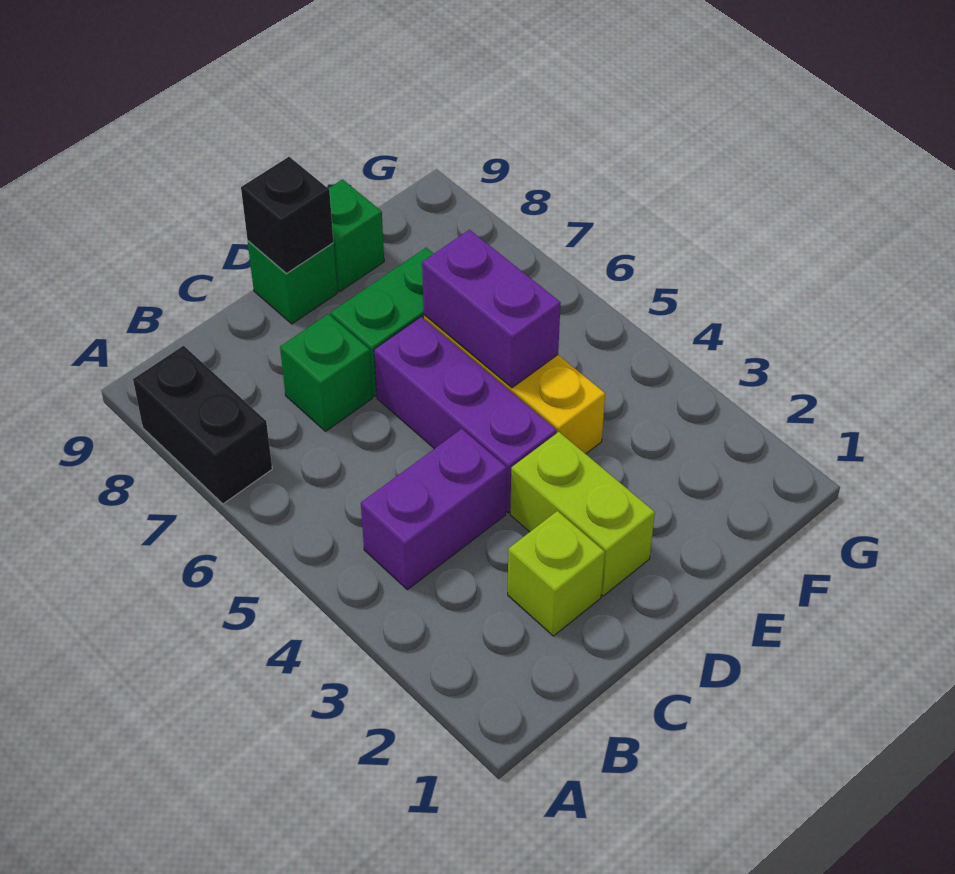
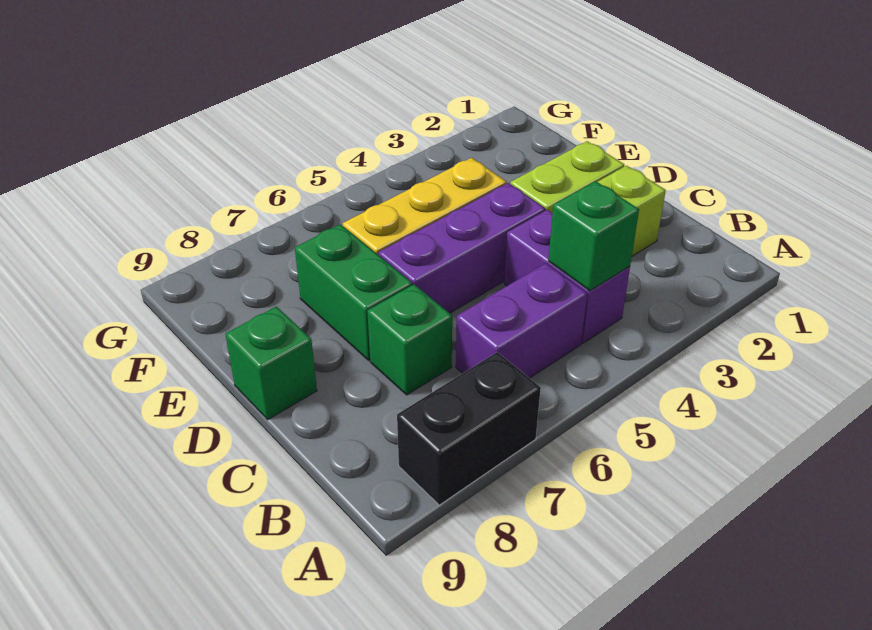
black 1x1 brick [241,157,333,274] -> none
purple 1x2 brick [422,230,561,388] -> purple 1x2 brick moved to [456,263,587,378]
green 1x1 brick [328,179,384,291] -> green 1x1 brick moved to [548,181,639,291]

